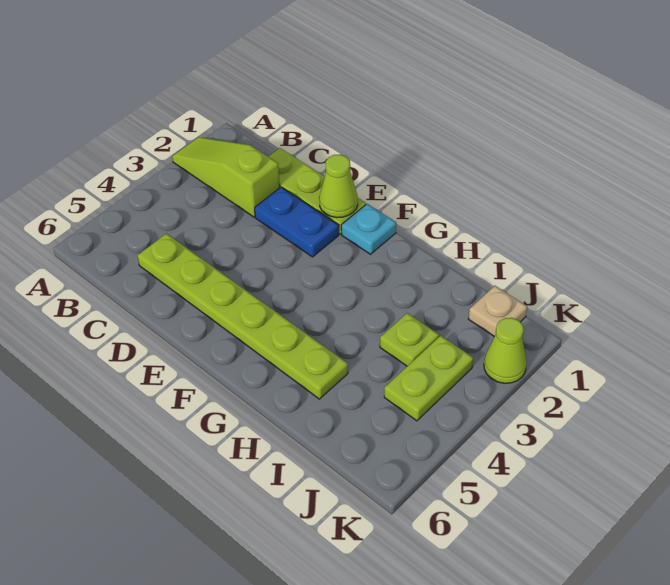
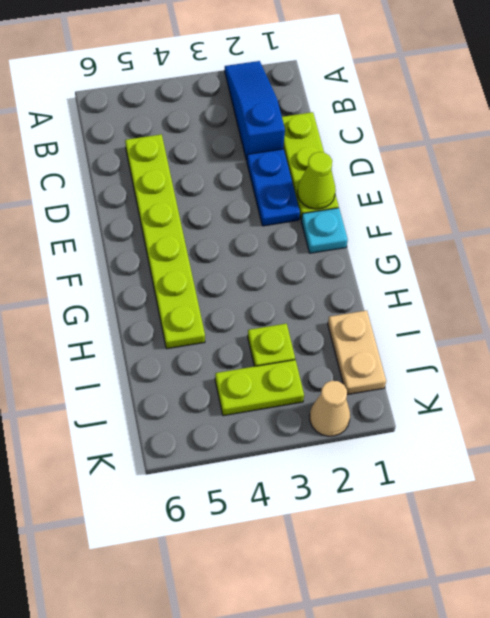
lime 1x3 slope [172,137,280,217] -> blue 1x3 slope [225,61,285,161]
tan 1x1 plate [469,286,527,336] -> tan 1x2 plate [328,310,386,395]
lime 1x1 cone [484,318,527,383] -> tan 1x1 cone [310,381,350,436]

